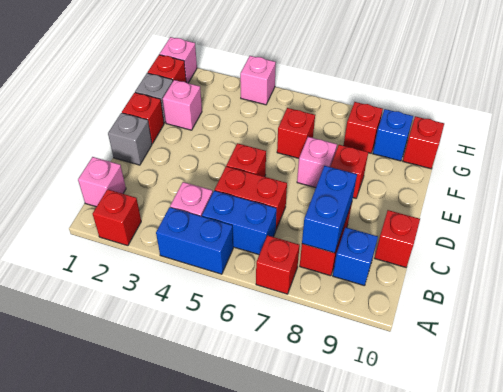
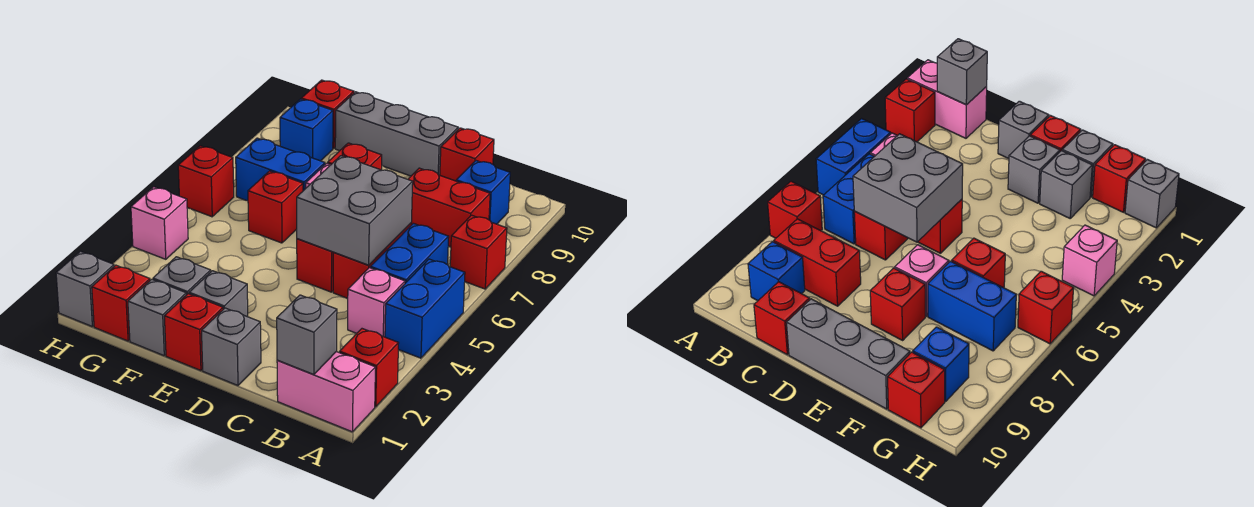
pink 1x1 brick [78,157,126,207] -> pink 1x2 brick [277,352,375,432]
none -> grey 1x1 brick [277,295,337,375]
blue 1x2 brick [302,166,357,253] -> blue 1x2 brick moved to [236,138,325,201]
none -> grey 2x2 brick [297,156,413,265]
none -> grey 1x3 brick [335,92,458,176]
none -> grey 1x1 brick [189,271,248,317]
pink 1x1 brick [163,80,202,130] -> grey 1x1 brick [153,257,211,295]
red 1x1 brick [344,102,383,153] -> red 1x1 brick moved to [178,146,234,217]
pink 1x1 brick [159,37,197,83] -> grey 1x1 brick [56,251,114,326]

